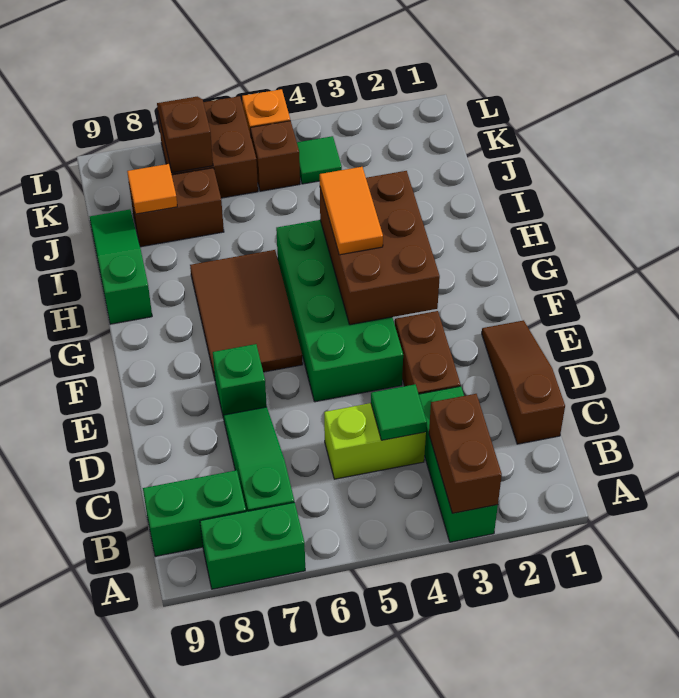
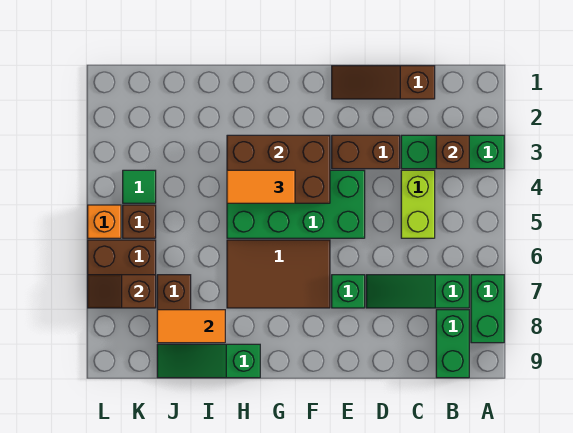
brown 1x2 brick [429,394,502,513] -> brown 1x1 brick [436,135,469,169]
green 1x1 tile [371,384,427,440] -> none
orange 1x1 tile [127,164,177,214] -> orange 1x2 tile [157,310,225,343]

